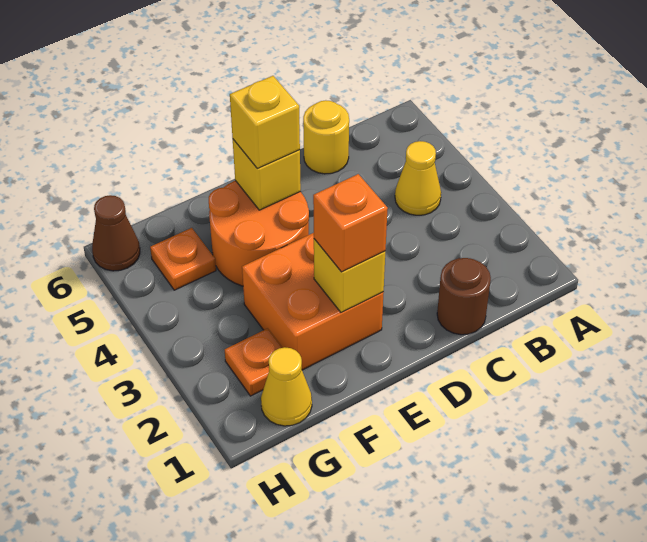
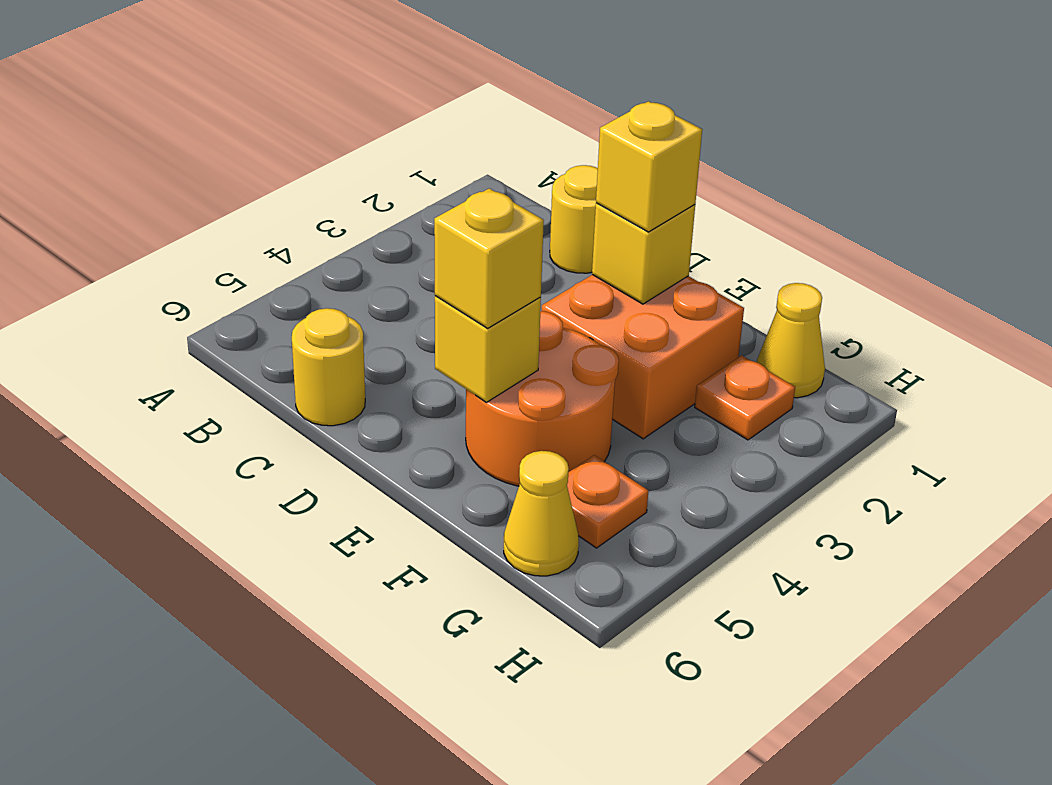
yellow 1x1 cone [395,141,441,215] -> yellow 1x1 cone moved to [504,451,579,576]
brown 1x1 round brick [437,258,491,335] -> yellow 1x1 round brick [550,165,598,273]
orange 1x1 brick [313,174,388,272] -> yellow 1x1 brick [596,101,702,232]
brown 1x1 cone [92,195,140,271] -> none

